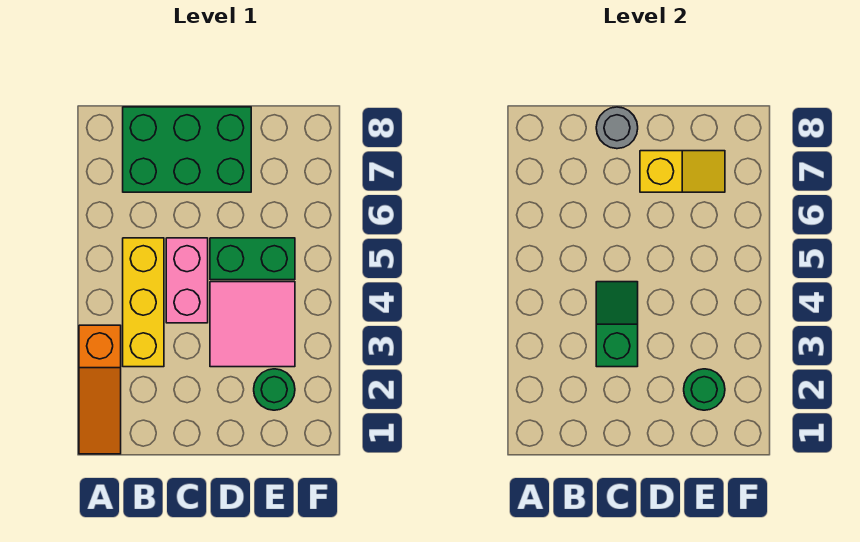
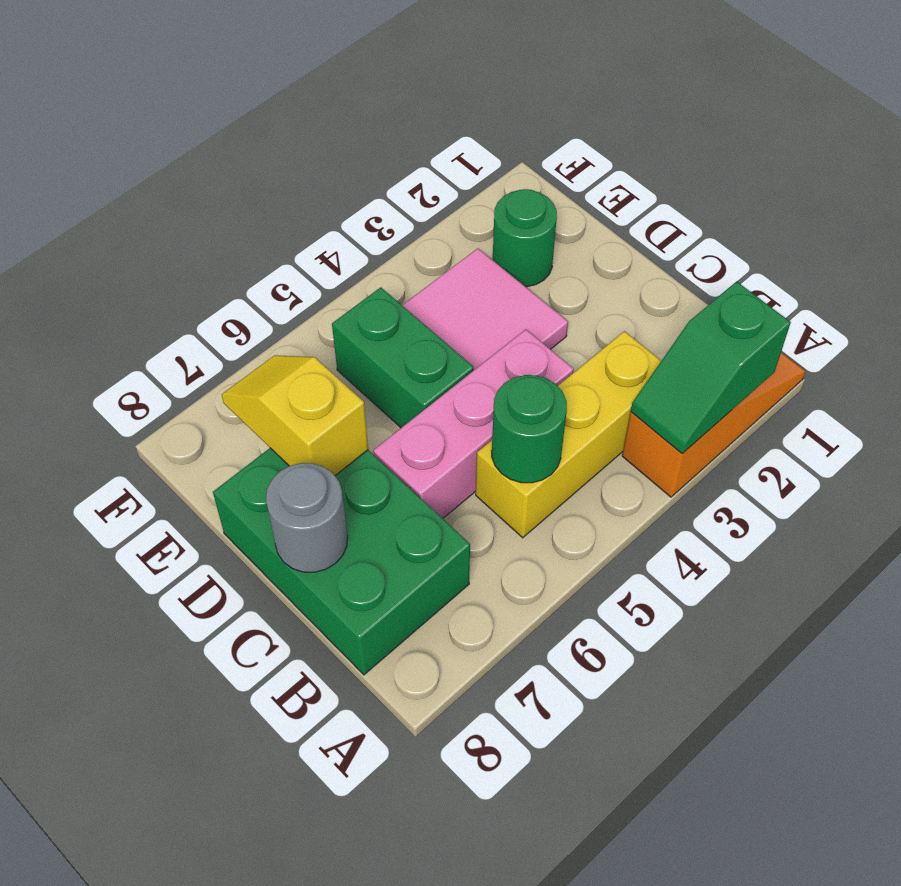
green 1x2 slope [596,282,638,367] -> green 1x2 slope moved to [631,282,791,454]
pink 1x2 brick [166,238,208,323] -> pink 1x3 brick [373,329,574,518]
green 1x1 round brick [684,369,725,410] -> green 1x1 round brick moved to [492,375,567,483]

